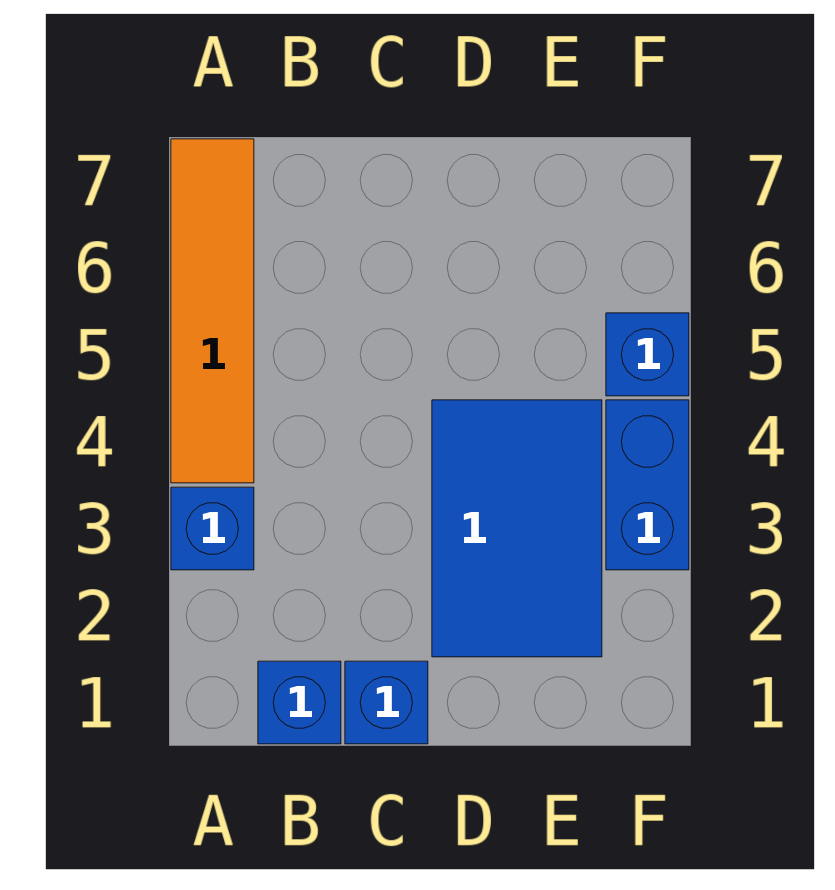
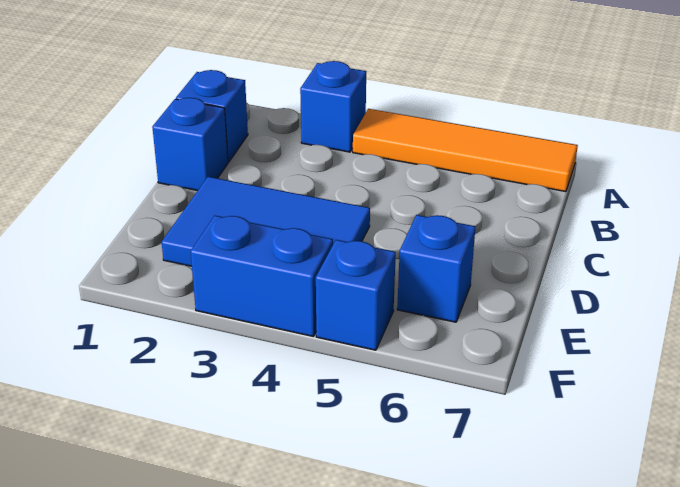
none -> blue 1x1 brick [397,215,475,322]

